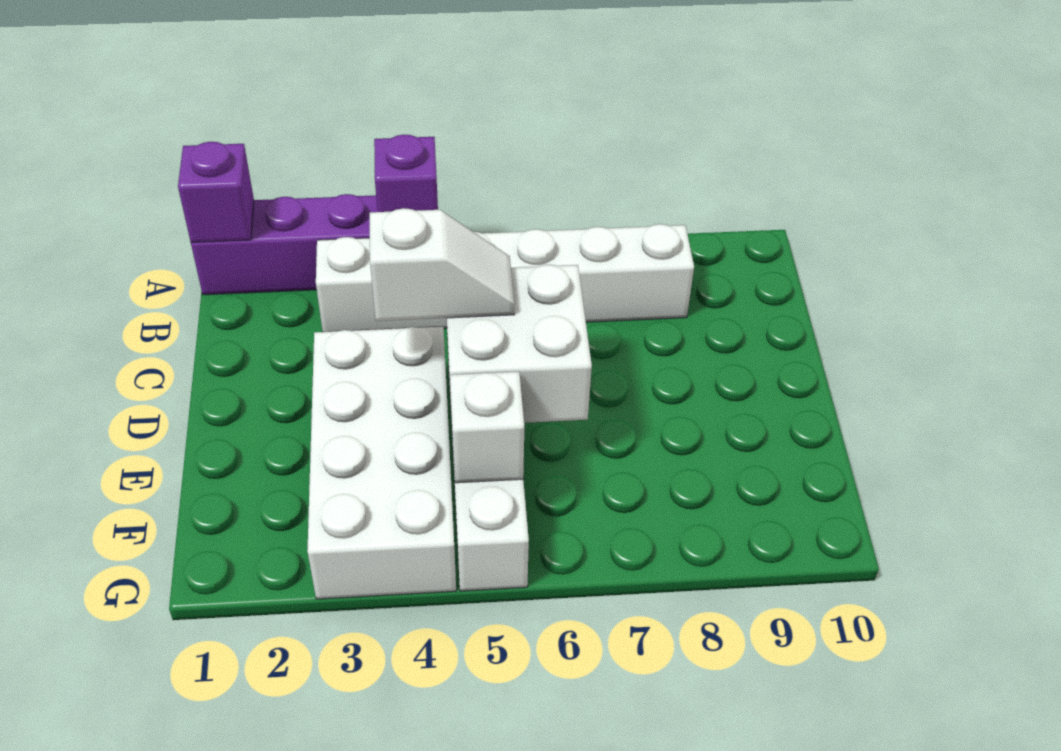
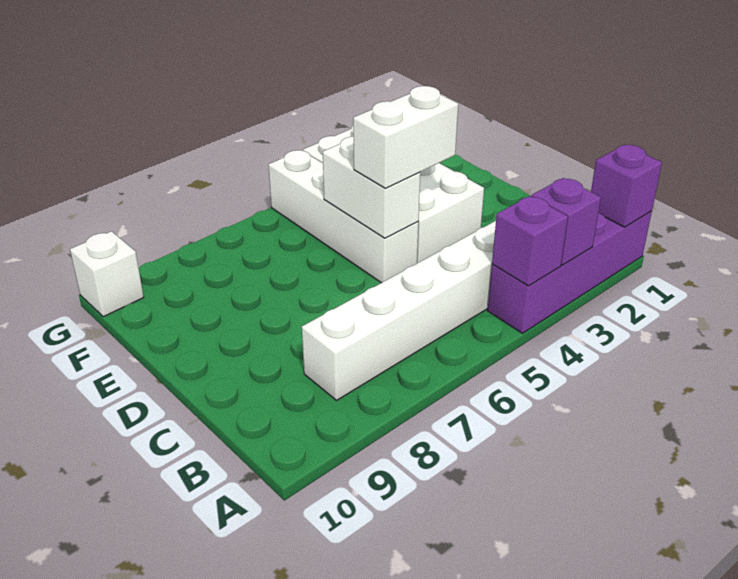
none -> purple 1x1 brick [531,178,601,265]
white 1x2 slope [370,208,514,321] -> white 1x2 brick [353,86,458,188]
white 2x2 brick [446,264,592,423] -> white 1x2 brick [323,137,420,238]
white 1x1 brick [450,371,524,483] -> white 1x1 brick moved to [70,231,144,317]

